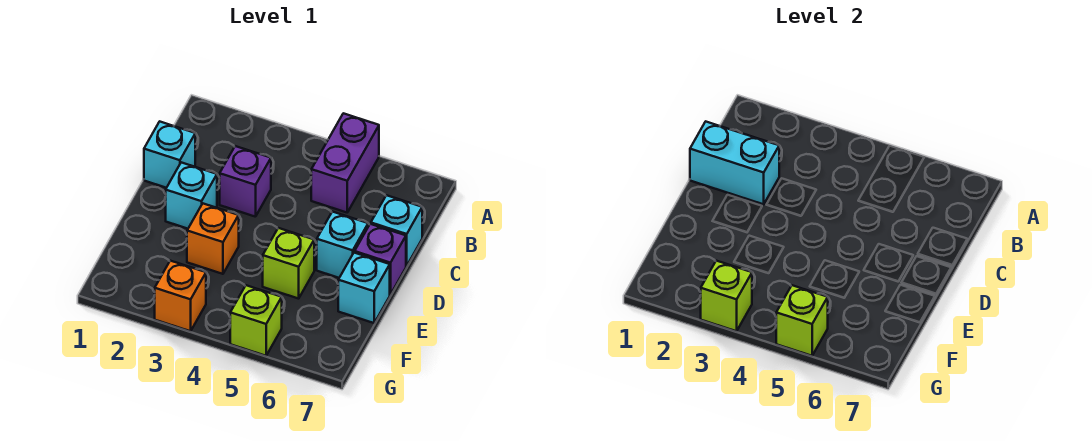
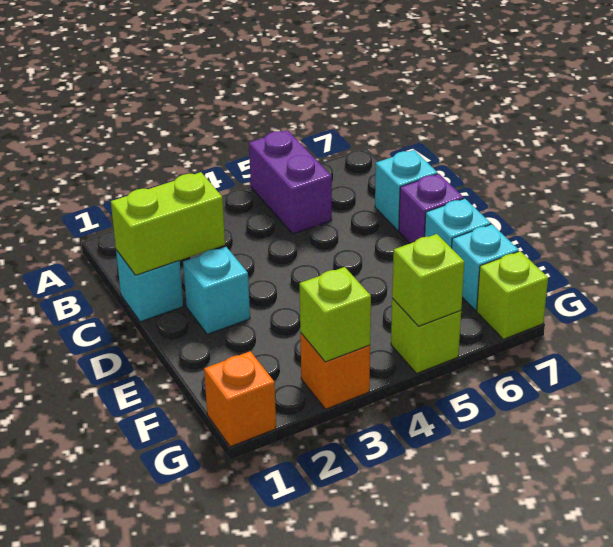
cyan 1x2 brick [690,122,779,204] -> lime 1x2 brick [111,172,225,275]
purple 1x1 brick [220,146,271,217] -> none
cyan 1x1 brick [317,212,368,278] -> cyan 1x1 brick moved to [452,224,519,310]
orange 1x1 brick [187,204,239,274] -> orange 1x1 brick moved to [204,351,276,447]
lime 1x1 brick [263,228,314,299] -> lime 1x1 brick moved to [477,251,548,339]

